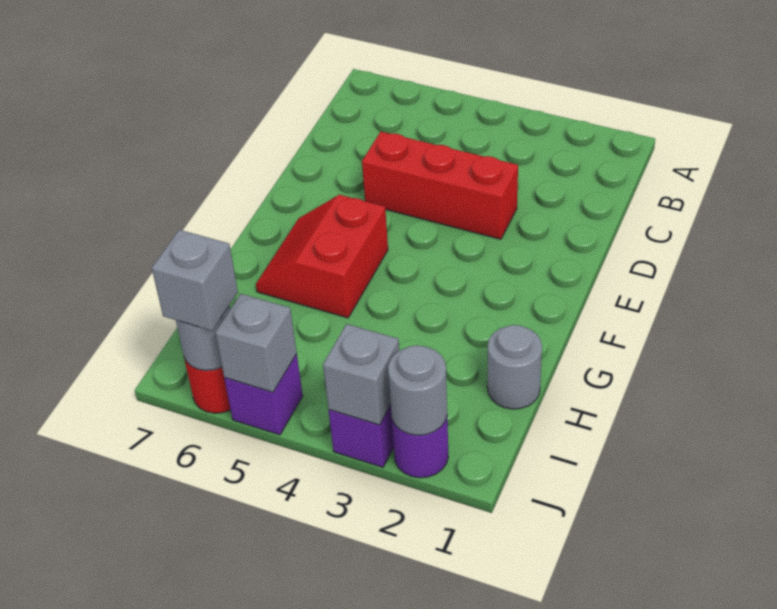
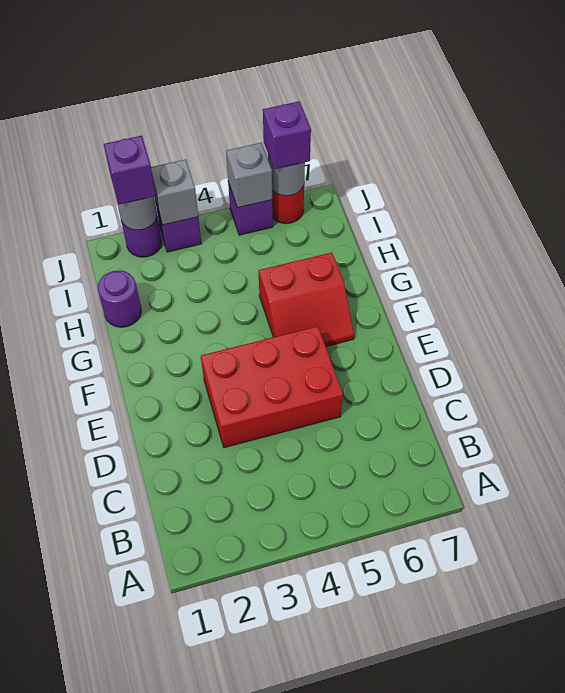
red 1x3 brick [362,132,518,239] -> red 2x3 brick [201,326,343,448]
red 2x2 slope [256,195,388,318] -> red 2x2 slope turned to [259,253,354,346]
grey 1x1 round brick [487,325,542,409] -> purple 1x1 round brick [98,270,141,327]
none -> purple 1x1 brick [104,136,156,204]
grey 1x1 brick [152,230,238,331] -> purple 1x1 brick [263,101,311,169]

